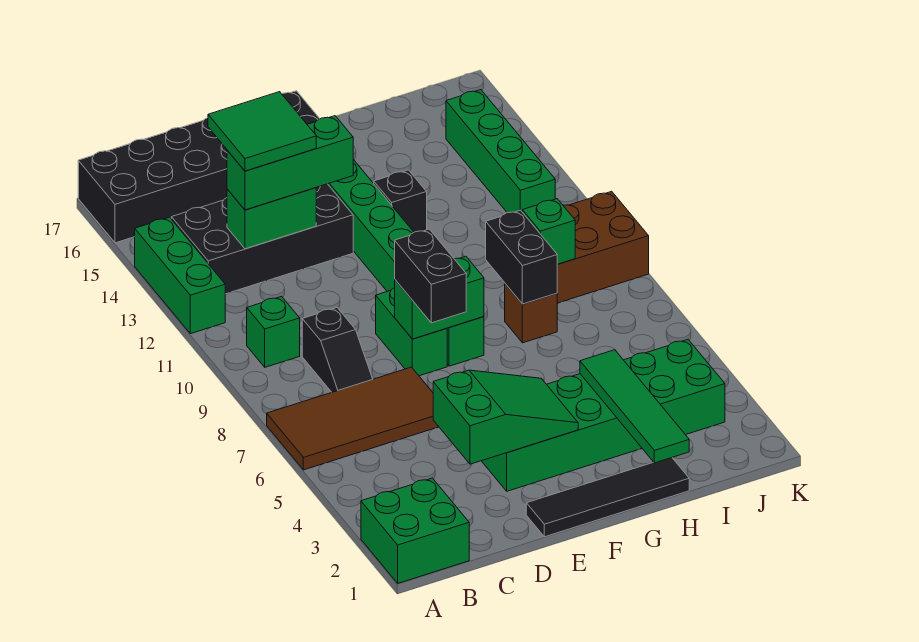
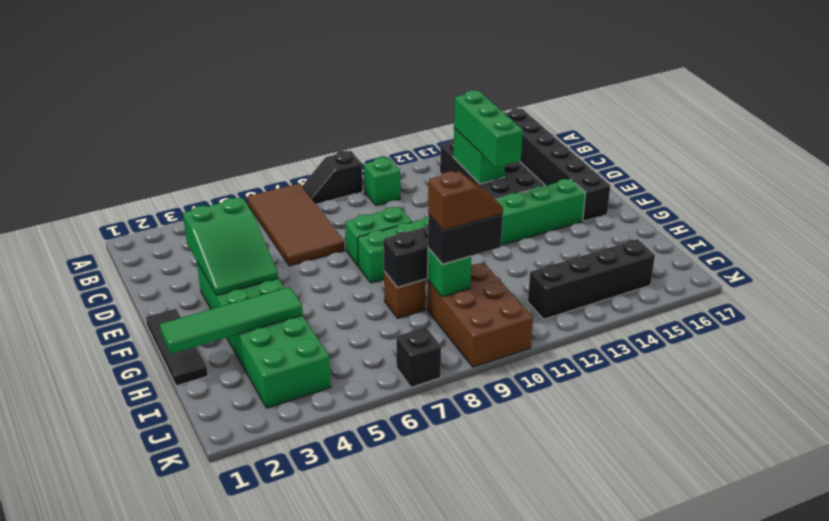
green 2x2 brick [361,478,469,583] -> none
green 1x3 brick [135,217,225,334] -> none
black 2x6 brick [78,91,320,243] -> black 1x6 brick [505,108,610,221]
black 1x2 slope [302,308,373,392] -> black 1x2 slope moved to [302,151,363,204]
green 2x2 tile [208,92,316,171] -> none
black 1x4 tile [526,458,689,537] -> black 1x3 tile [146,309,208,386]
black 1x2 brick [395,229,466,323] -> black 1x2 brick moved to [428,214,503,264]
green 1x2 brick [395,256,484,339] -> none
black 1x1 brick [374,170,427,232] -> black 1x1 brick moved to [396,327,441,387]
none -> brown 1x2 slope [428,171,503,230]
green 1x4 brick [446,90,555,213] -> black 1x4 brick [528,239,655,319]

